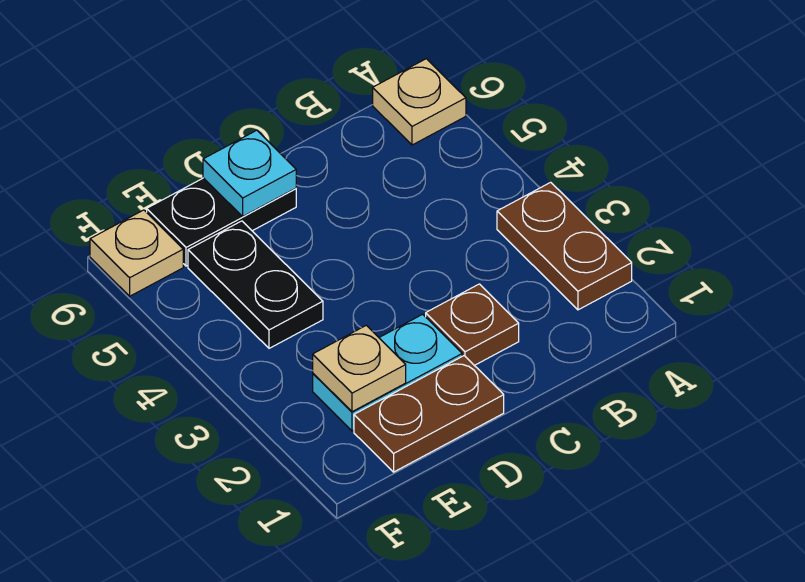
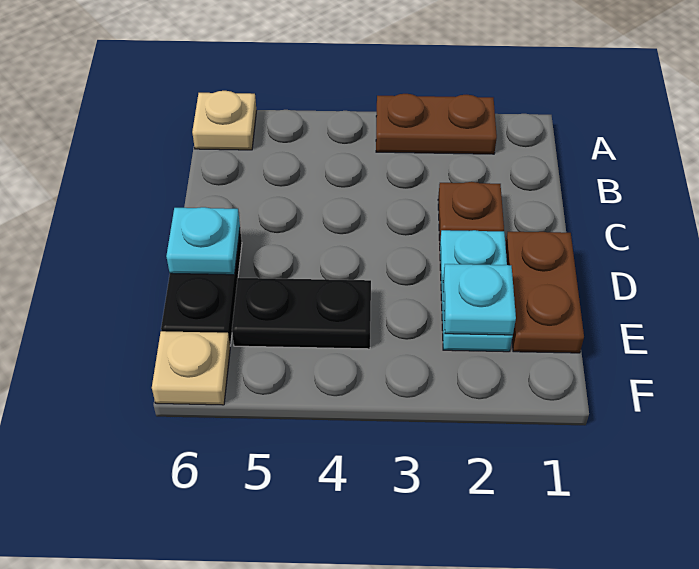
tan 1x1 plate [313,325,406,412] -> cyan 1x1 plate [443,264,516,335]

